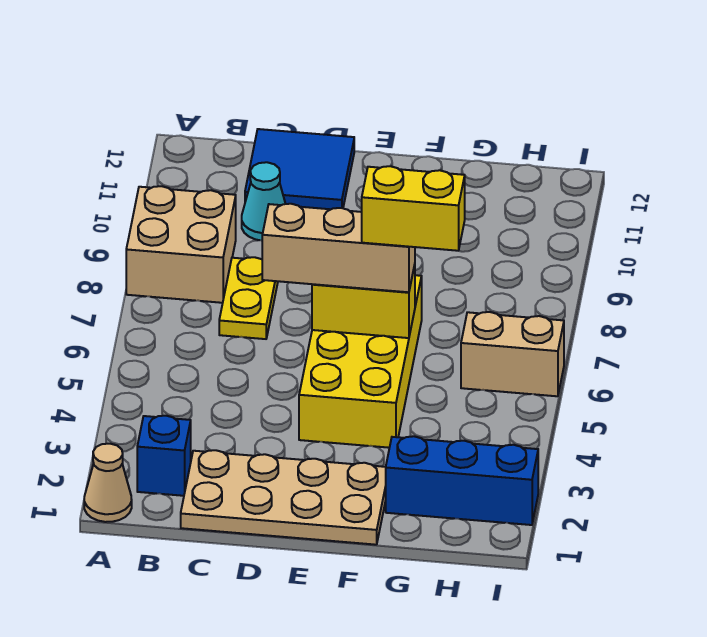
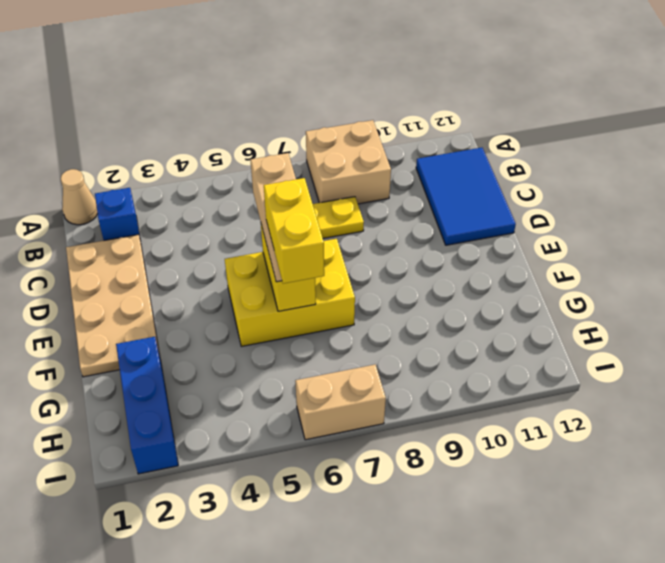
cyan 1x1 cone [242,162,285,241] -> none
blue 2x2 tile [245,129,354,209] -> blue 2x3 tile [416,148,516,245]
yellow 2x4 brick [299,275,422,448] -> yellow 2x3 brick [225,239,355,346]
tan 1x2 brick [461,312,564,396] -> tan 1x2 brick turned to [295,365,386,440]

